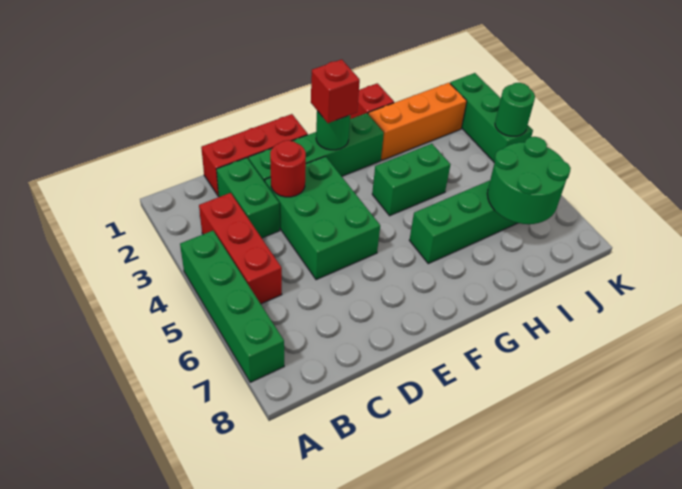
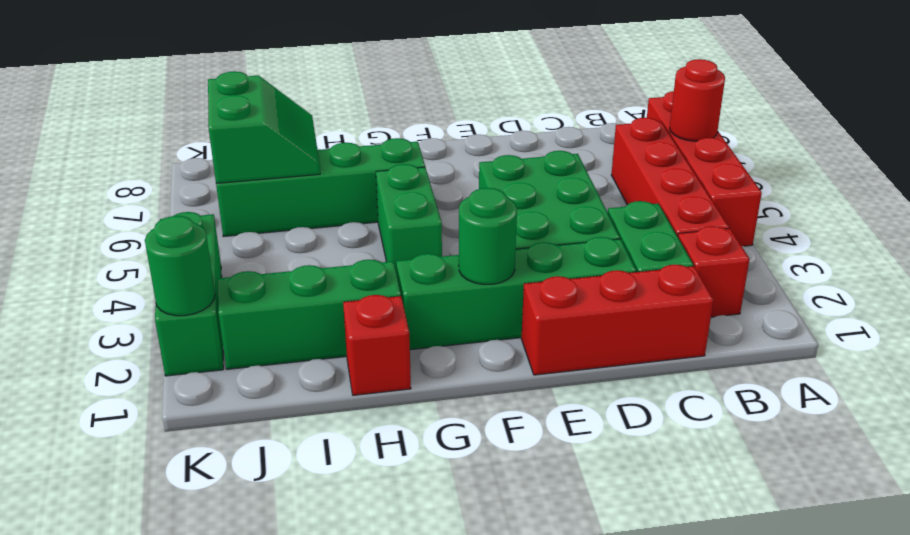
green 1x4 brick [180,231,284,382] -> red 1x4 brick [647,91,762,246]
red 1x3 brick [199,193,282,304] -> red 1x4 brick [611,118,729,237]
red 1x1 round brick [270,140,306,197] -> red 1x1 round brick moved to [670,59,725,141]
red 1x1 brick [311,59,360,123] -> red 1x1 brick moved to [678,226,750,317]
green 1x2 brick [372,144,451,216] -> green 1x2 brick turned to [376,164,442,274]
orange 1x3 brick [368,83,467,160] -> green 1x3 brick [218,260,401,369]
green 2x2 round brick [487,137,571,224] -> green 2x2 slope [208,71,320,183]
green 1x1 round brick [495,83,535,136] -> green 1x1 round brick moved to [145,216,215,316]

